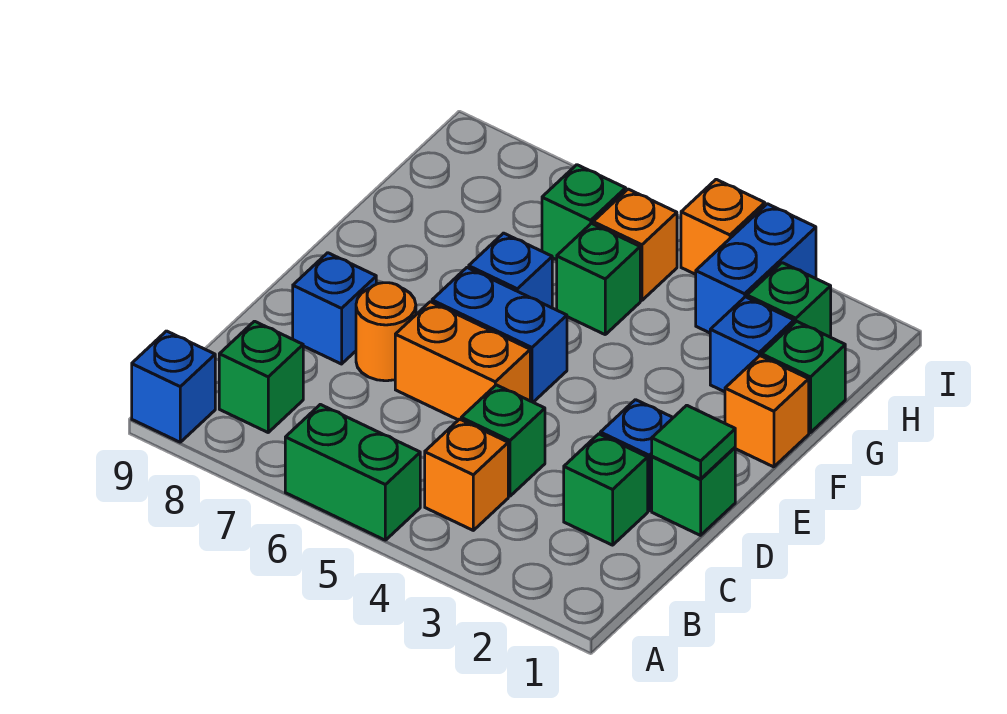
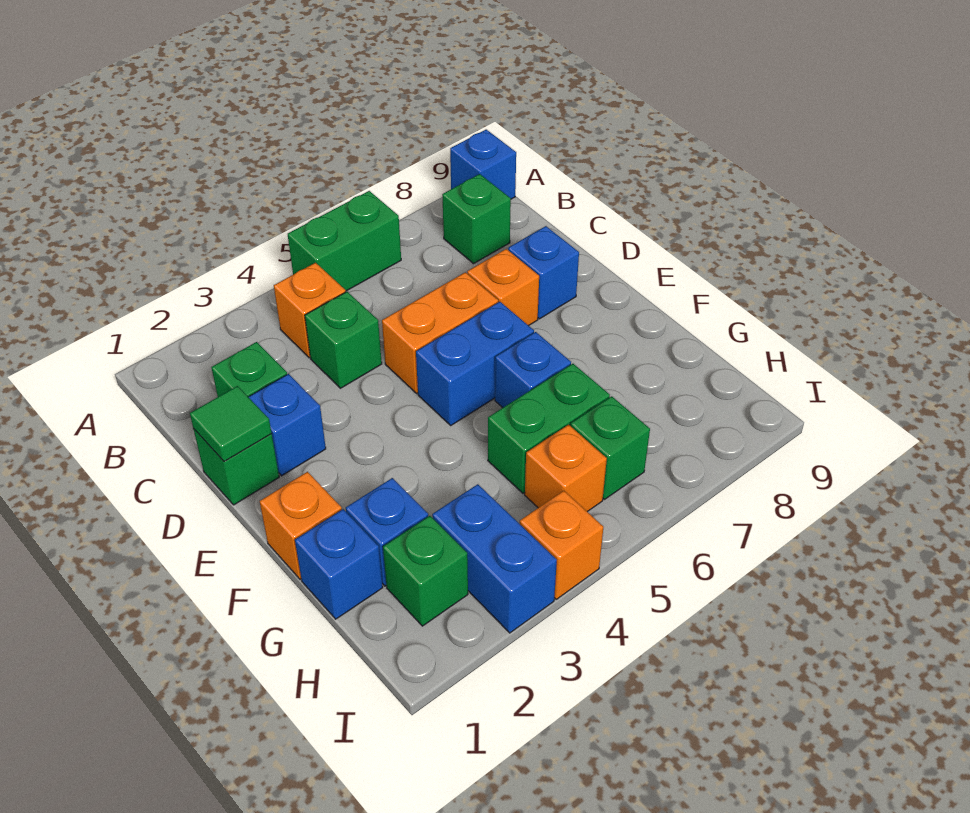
orange 1x1 round brick [356,283,416,381] -> orange 1x1 brick [467,249,539,326]
green 1x1 brick [762,321,845,433] -> blue 1x1 brick [295,509,383,619]
green 1x1 brick [557,223,640,334] -> green 1x2 brick [488,364,610,493]

